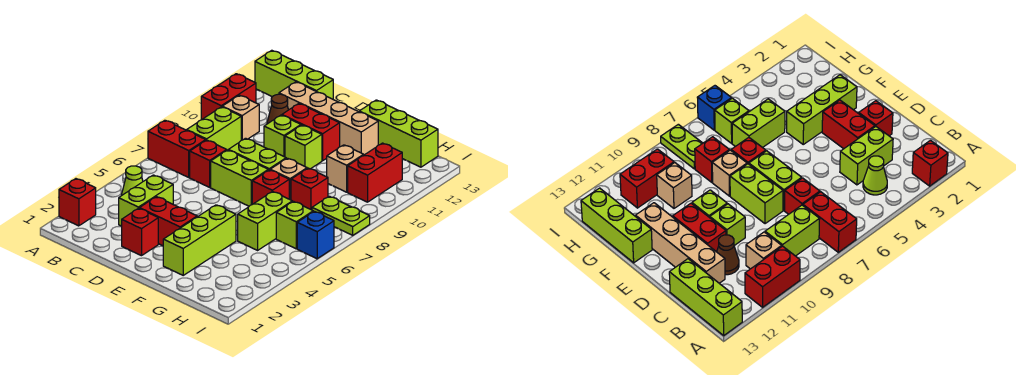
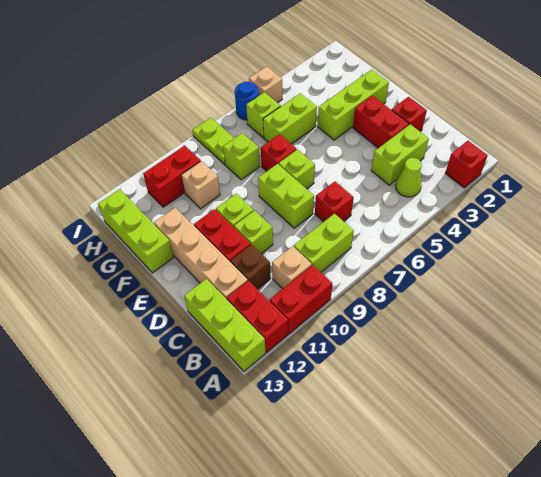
red 1x2 brick [148,120,206,177] -> red 1x2 brick moved to [227,281,288,352]
brown 1x1 cone [267,94,288,124] -> brown 1x1 brick [231,245,271,289]
lime 1x2 brick [211,150,268,206] -> lime 1x1 brick [279,150,315,189]
tan 1x1 brick [270,158,307,200] -> tan 1x1 brick moved to [249,66,282,103]
red 1x1 brick [291,168,328,210] -> lime 1x1 brick [223,133,260,180]
blue 1x1 brick [297,211,334,259] -> blue 1x1 round brick [235,82,259,120]

